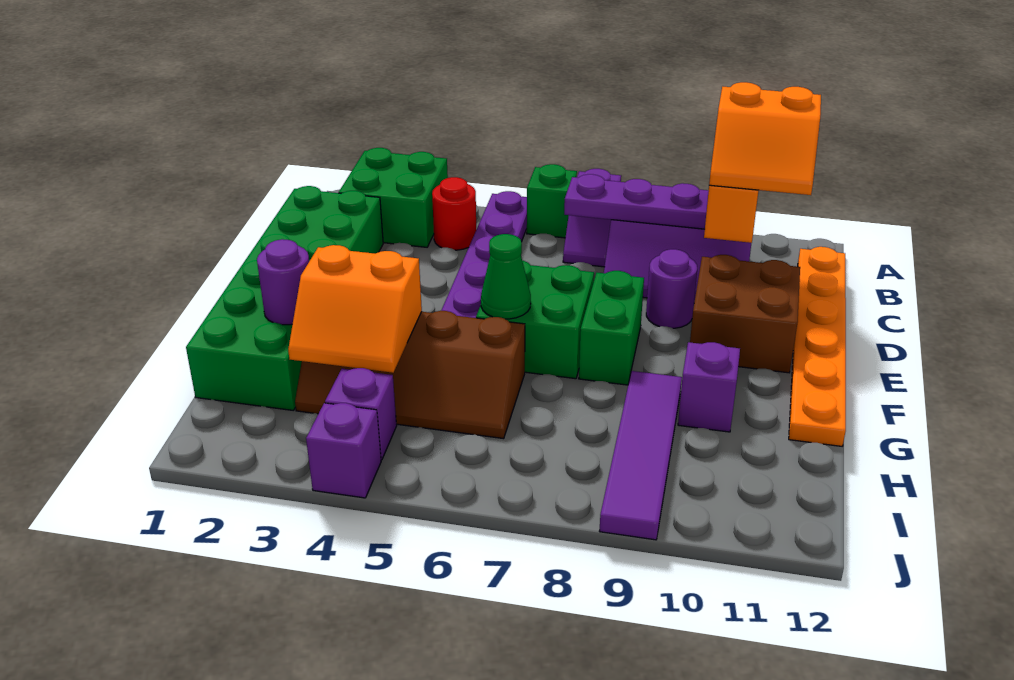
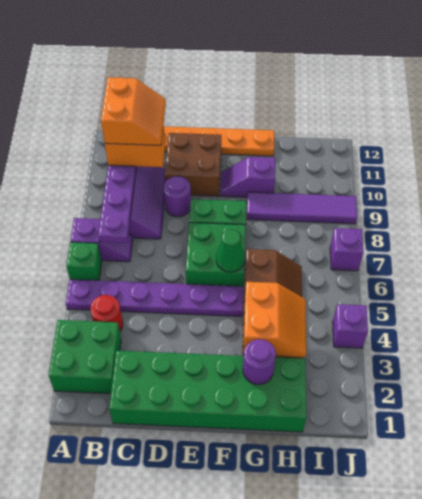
purple 1x1 brick [325,368,397,460] -> purple 1x1 brick moved to [330,228,363,271]

